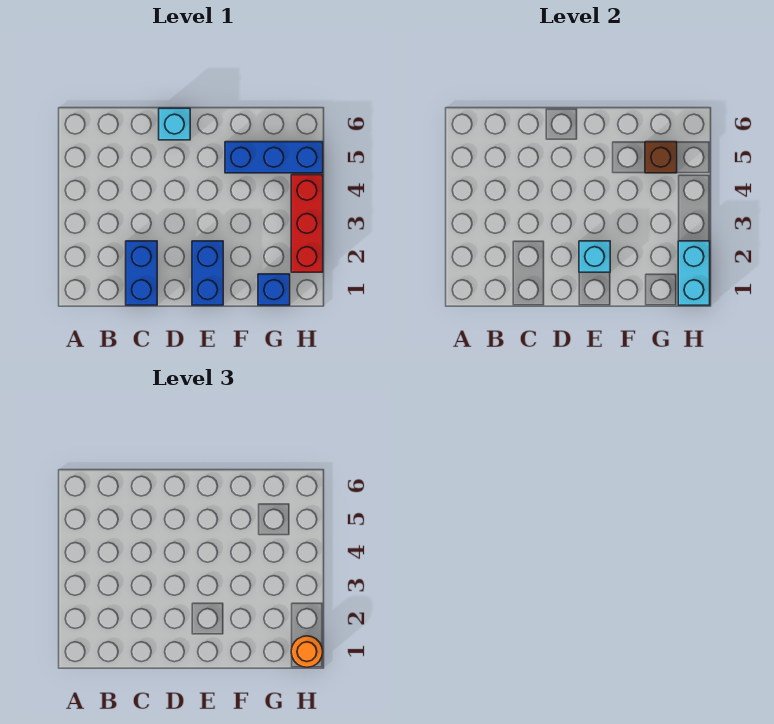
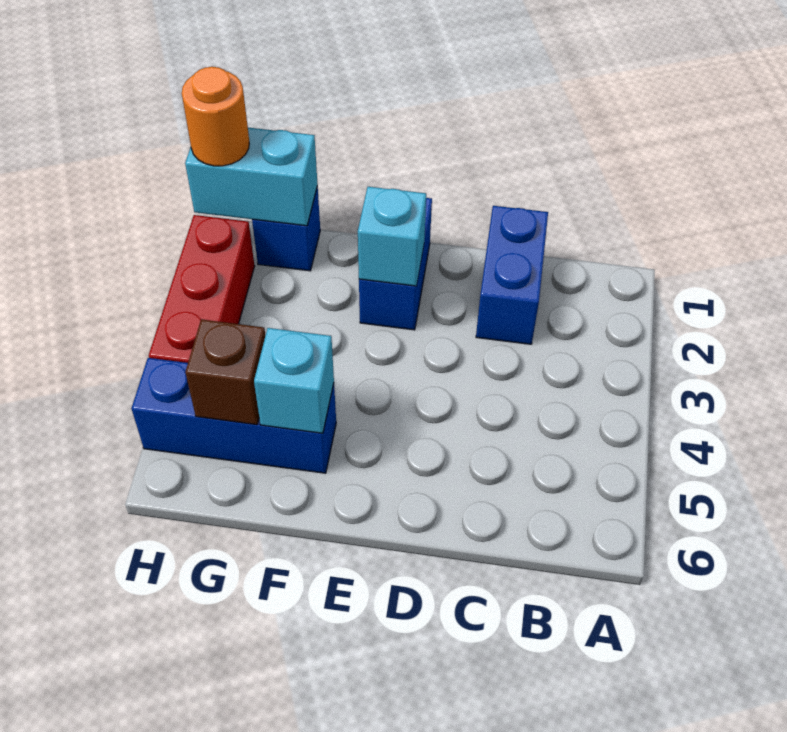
cyan 1x1 brick [159,108,190,140] -> cyan 1x1 brick moved to [254,328,334,433]
cyan 1x2 brick [678,241,710,305] -> cyan 1x2 brick turned to [185,128,318,226]

